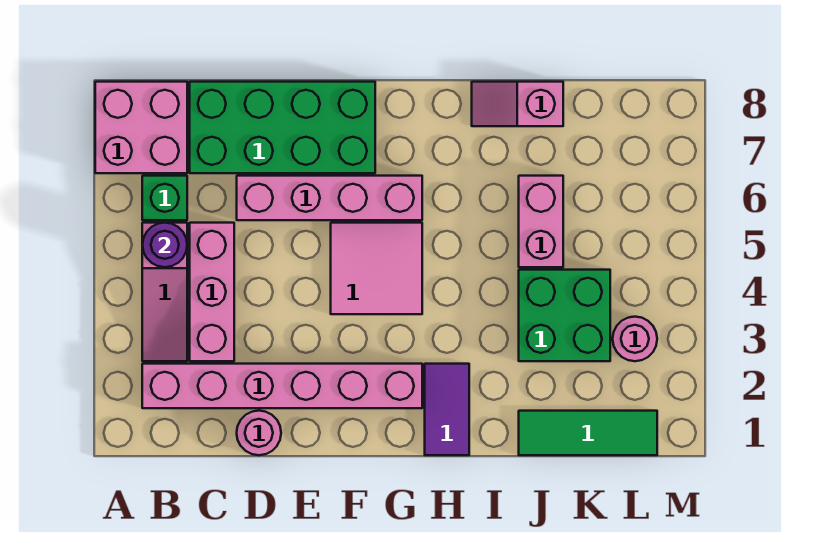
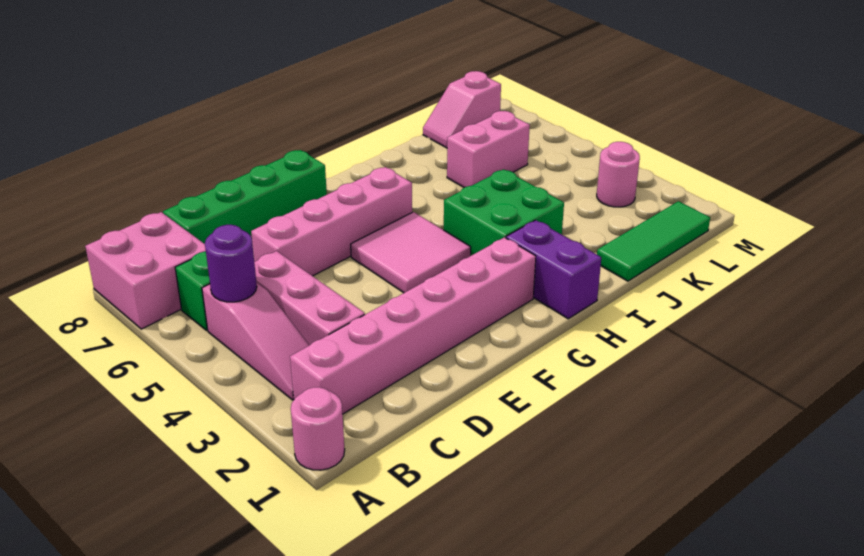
green 2x4 brick [190,82,375,173] -> green 1x4 brick [163,150,327,244]
pink 1x1 round brick [237,411,281,455] -> pink 1x1 round brick moved to [291,387,345,470]
purple 1x2 tile [425,364,469,455] -> purple 1x2 brick [506,220,601,319]
pink 1x2 slope [472,82,563,126] -> pink 1x2 slope moved to [423,71,501,148]
green 2x2 brick [519,270,610,361] -> green 2x2 brick moved to [444,169,564,256]
pink 1x2 brick [519,176,563,267] -> pink 1x2 brick turned to [447,111,530,188]

